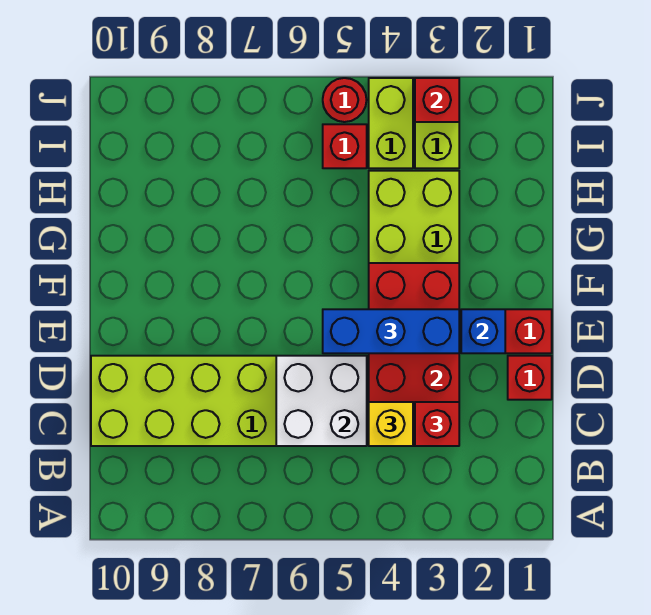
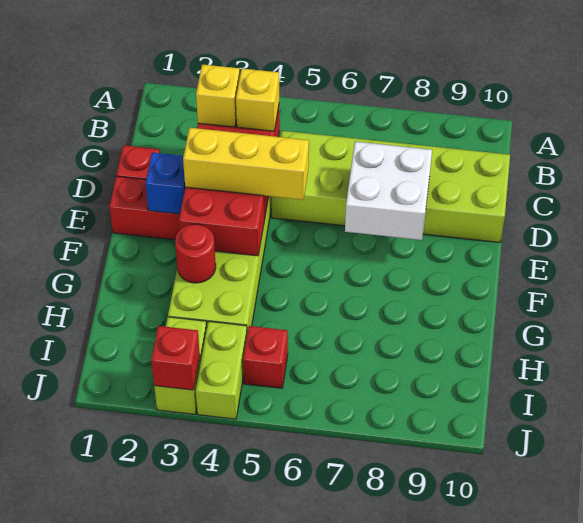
red 1x1 brick [415,402,459,446] -> yellow 1x1 brick [196,64,240,127]
white 2x2 brick [276,356,367,446] -> white 2x2 brick moved to [345,142,432,240]
blue 1x3 brick [323,309,459,353] -> yellow 1x3 brick [183,128,309,200]
red 1x1 round brick [323,78,367,122] -> red 1x1 round brick moved to [175,224,216,283]

